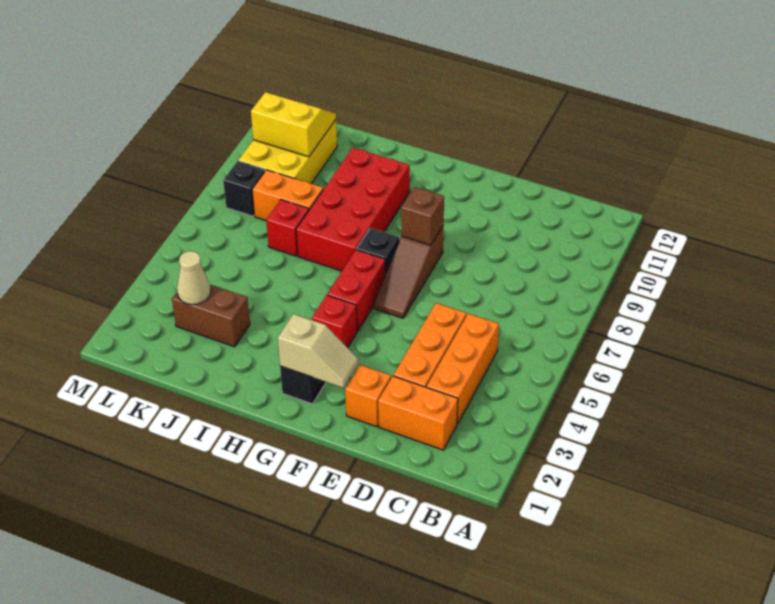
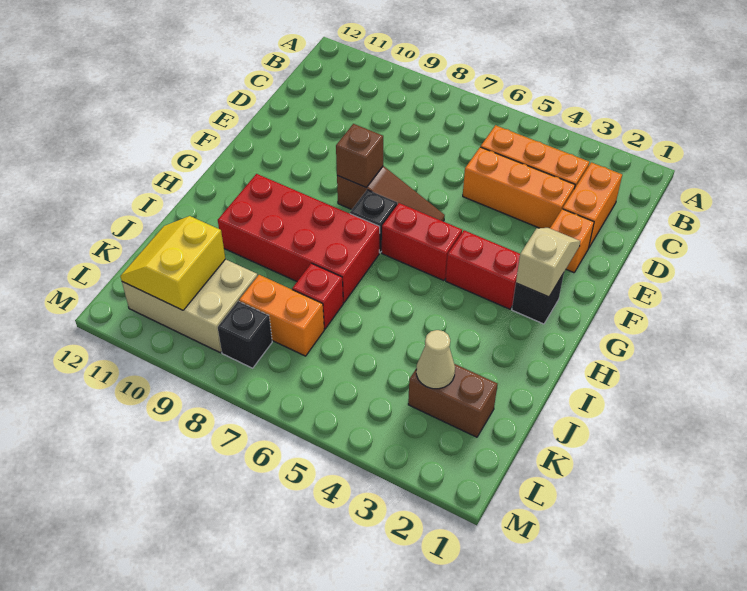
red 1x1 brick [312,295,357,348] -> red 1x2 brick [446,230,520,309]
brown 1x2 brick [172,285,250,347] -> brown 1x2 brick turned to [408,364,497,437]
orange 1x2 brick [252,170,323,220] -> orange 1x2 brick turned to [239,275,324,356]
yellow 2x3 brick [238,120,337,184] -> tan 2x3 brick [122,259,258,353]

